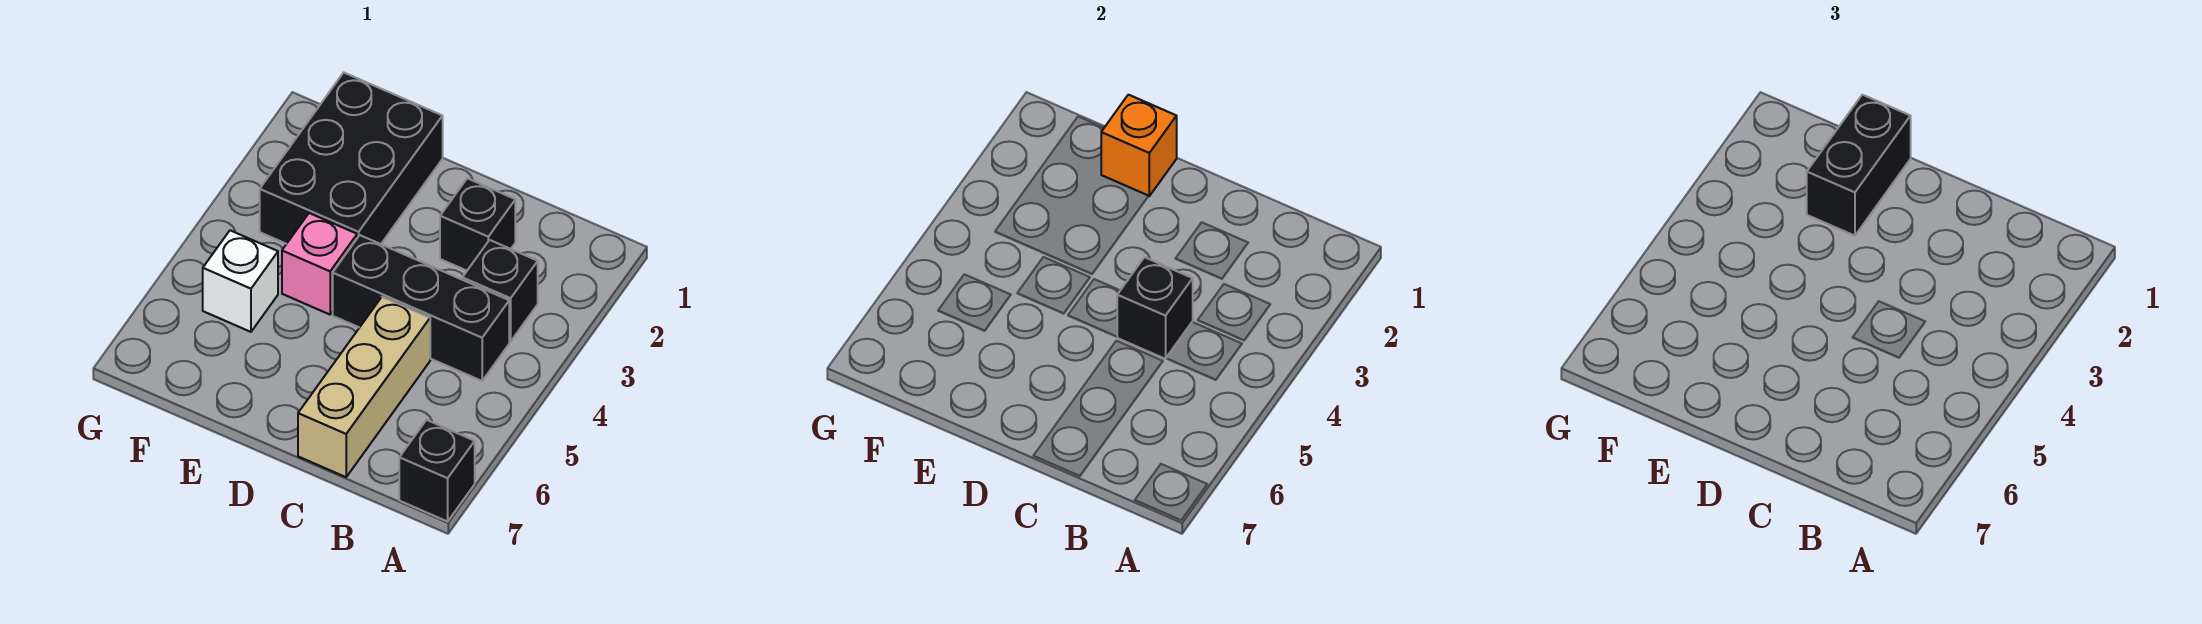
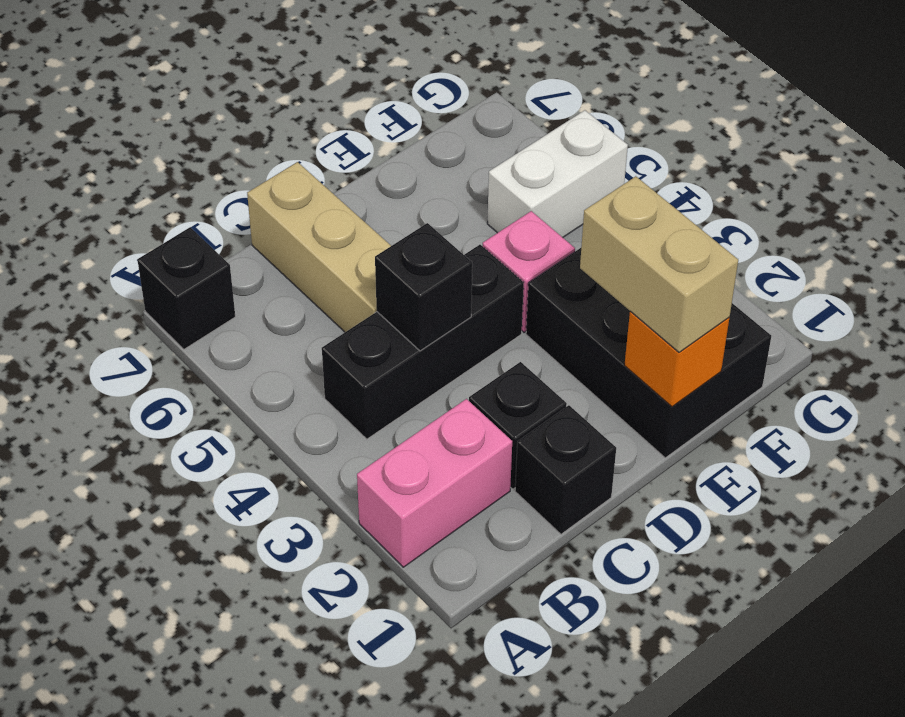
none -> pink 1x2 brick [357,399,512,567]
black 1x1 brick [462,240,538,342] -> black 1x1 brick moved to [515,405,616,534]
black 1x2 brick [1807,95,1911,236] -> tan 1x2 brick [580,176,738,352]
white 1x1 brick [203,230,278,332] -> white 1x2 brick [487,110,628,237]

